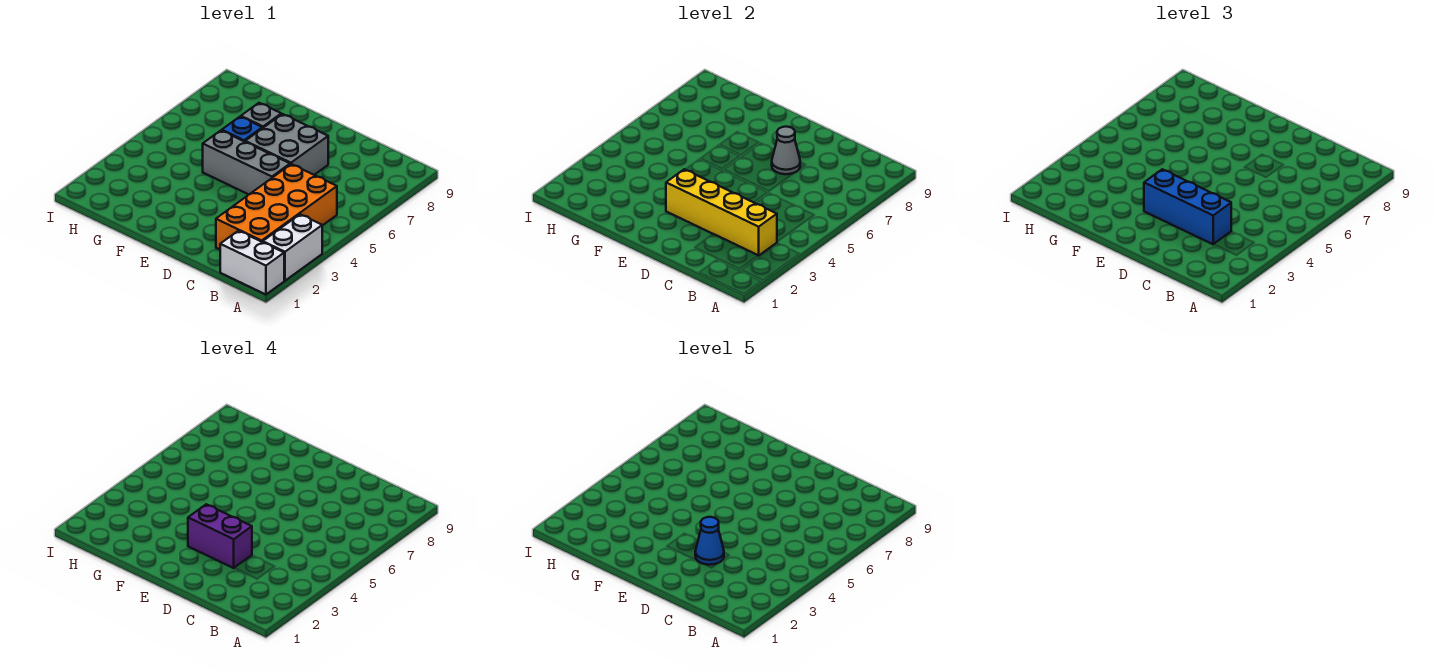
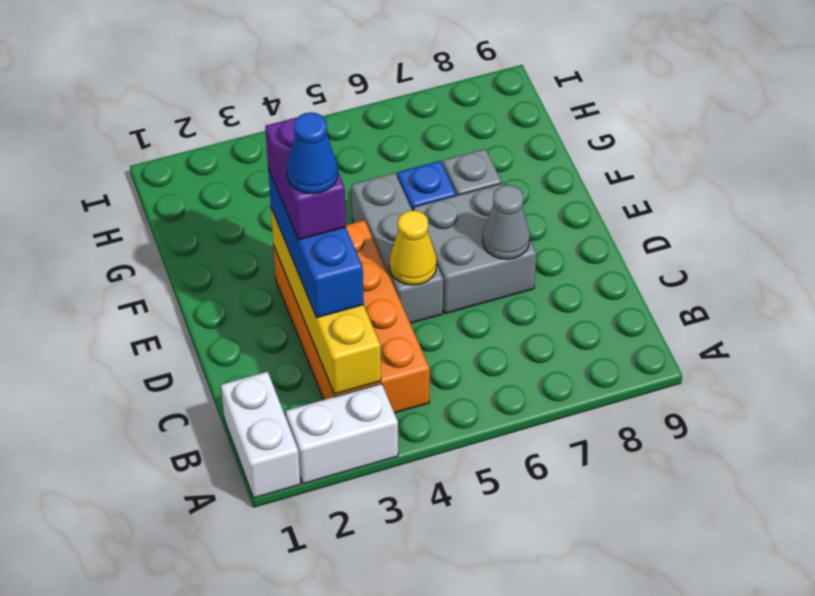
orange 2x4 brick [216,164,337,249] -> orange 2x4 brick turned to [273,220,430,413]
none -> yellow 1x1 cone [389,210,437,285]

